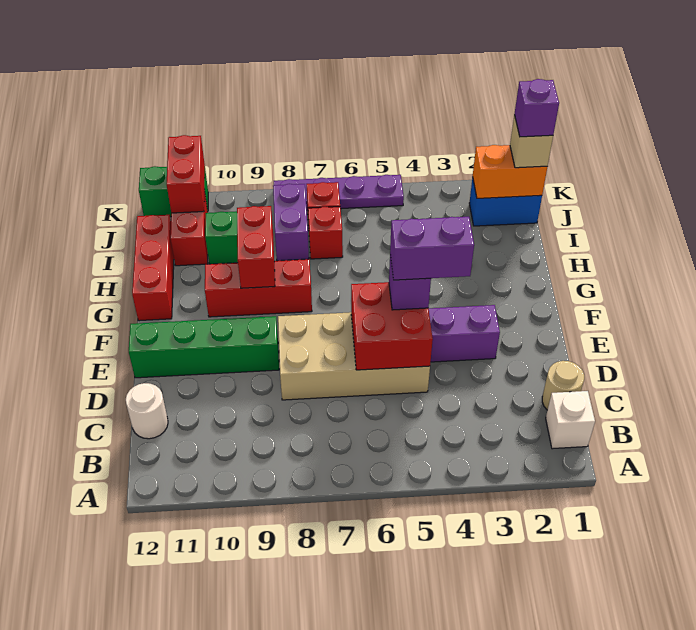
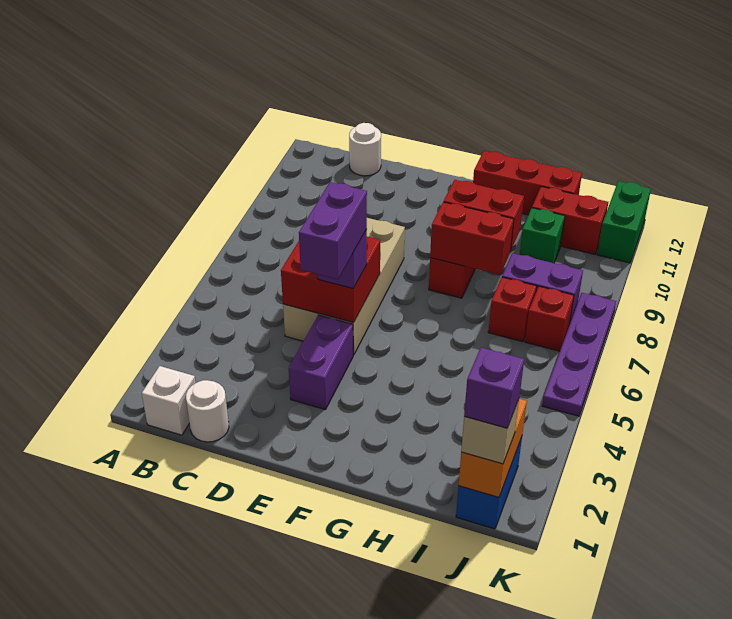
tan 1x1 round brick [542,361,584,410] -> white 1x1 round brick [186,380,229,442]
green 1x4 brick [129,316,279,378] -> none
red 1x2 brick [167,135,205,213] -> red 1x2 brick moved to [430,202,514,275]

